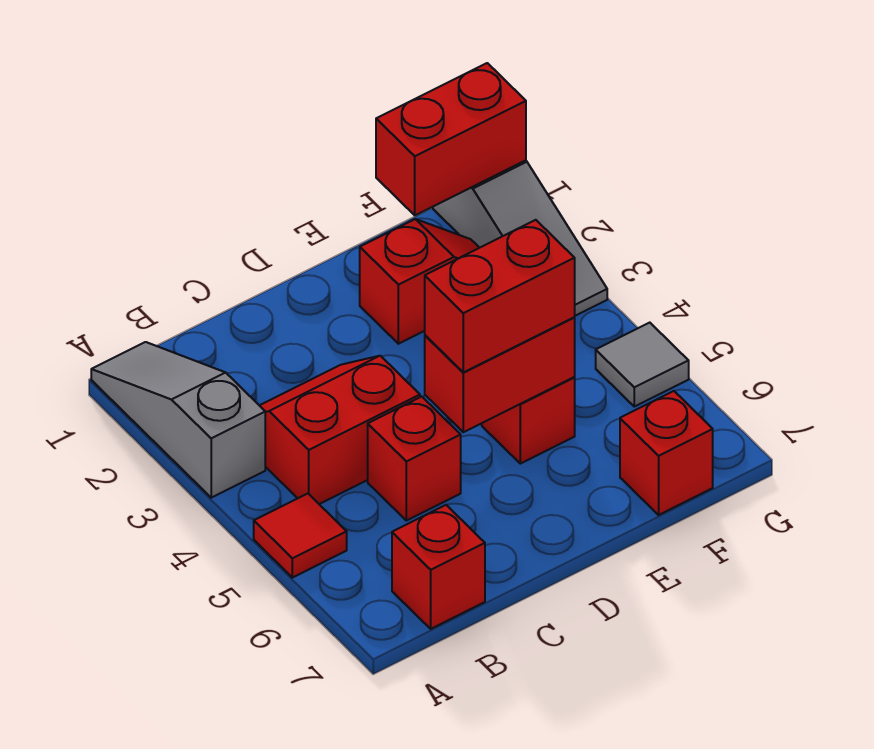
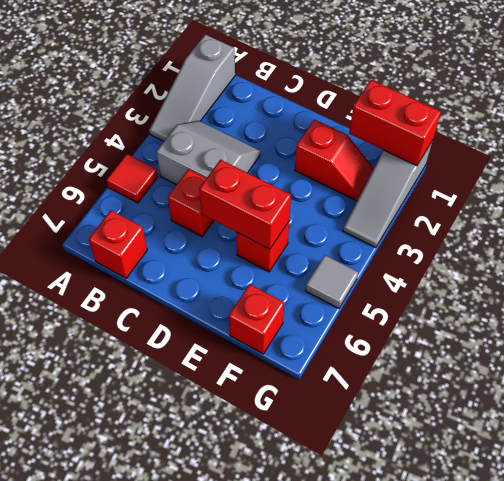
grey 1x3 slope [91,342,265,498] -> grey 1x3 slope turned to [149,35,235,141]
red 2x2 slope [259,356,420,504] -> grey 2x2 slope [157,121,260,185]
red 1x2 brick [425,220,575,372] -> none

